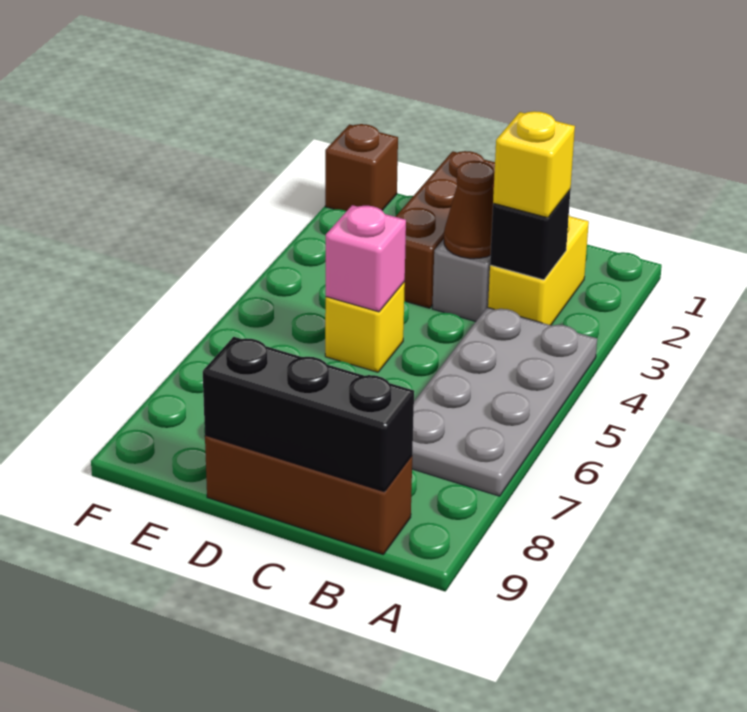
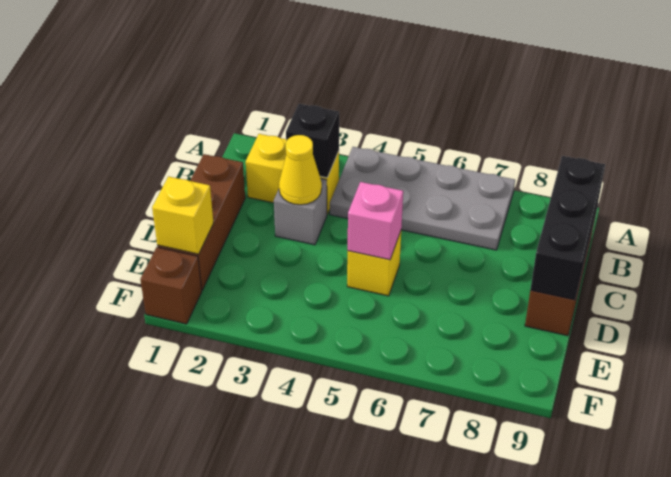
yellow 1x1 brick [493,111,575,218] -> yellow 1x1 brick moved to [152,176,213,254]
brown 1x1 cone [444,161,494,259] -> yellow 1x1 cone [279,135,322,205]
brown 1x3 brick [396,151,495,308] -> brown 1x3 brick turned to [157,154,245,290]

